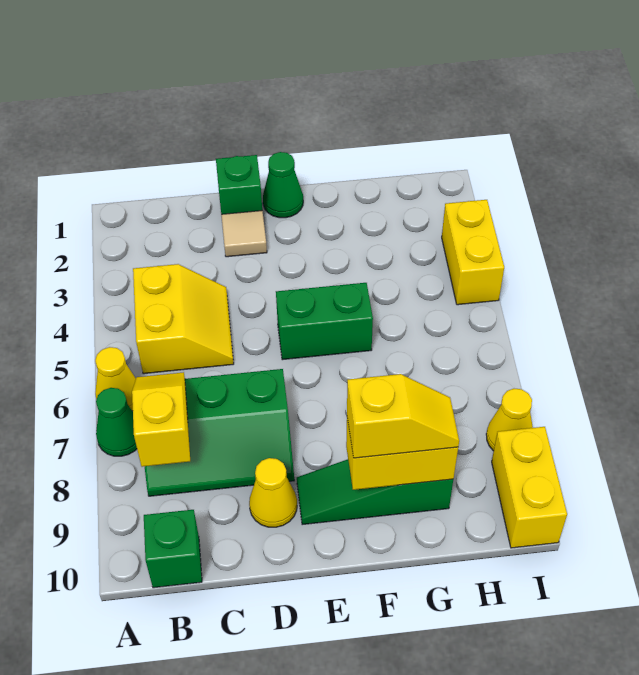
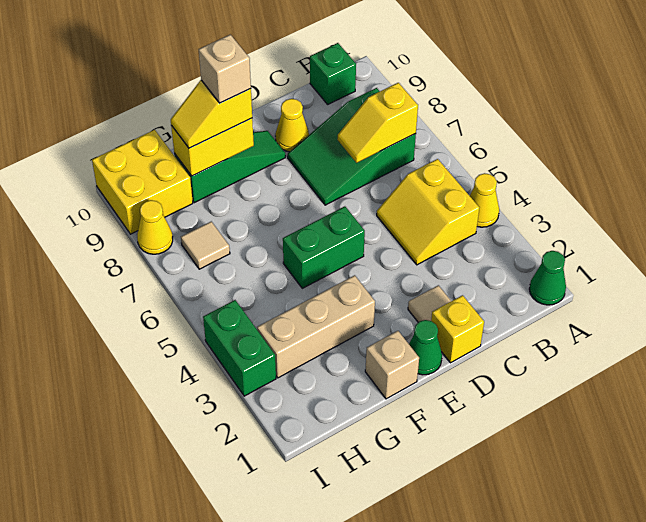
yellow 1x1 cone [95,347,136,411] -> yellow 1x1 cone moved to [470,173,499,227]
green 1x1 cone [96,388,137,456] -> green 1x1 cone moved to [529,251,566,305]
green 2x3 slope [145,369,294,496] -> green 2x3 slope turned to [288,88,416,205]
yellow 1x2 slope [132,372,190,467] -> yellow 1x2 slope turned to [337,83,418,163]
green 1x1 brick [216,155,262,214] -> yellow 1x1 brick [431,295,484,363]
none -> tan 1x1 brick [365,331,419,399]
none -> tan 1x3 brick [257,275,375,378]
none -> tan 1x1 brick [199,35,251,103]
none -> tan 1x1 tile [181,222,230,269]
yellow 1x2 brick [442,200,504,305] -> green 1x2 brick [203,300,276,396]
yellow 1x2 brick [492,427,567,548] -> yellow 2x2 brick [92,130,193,234]

